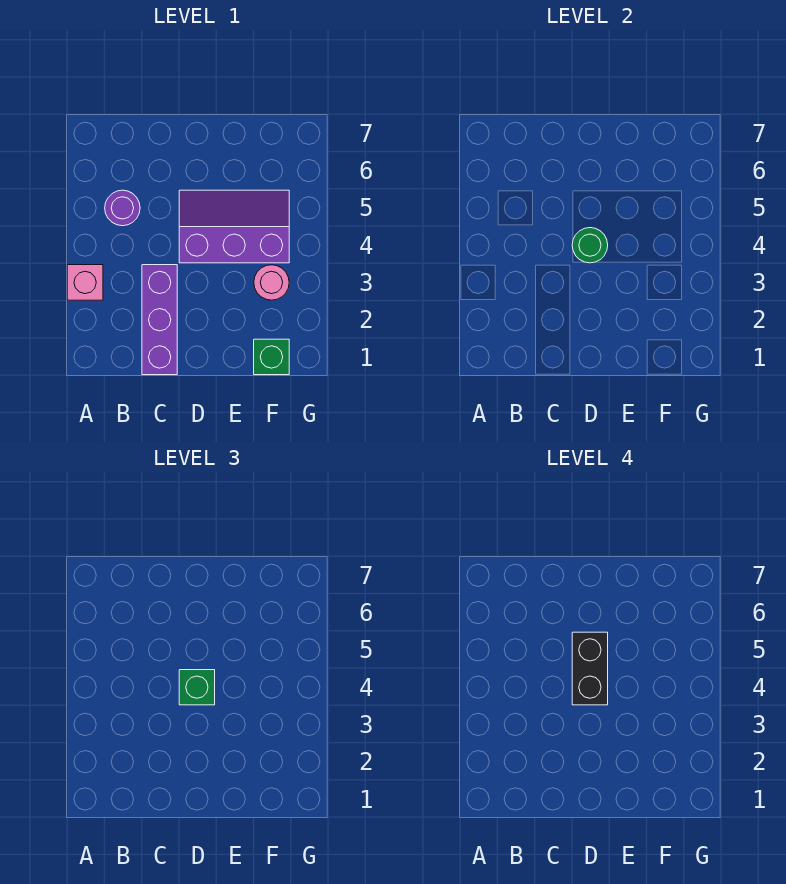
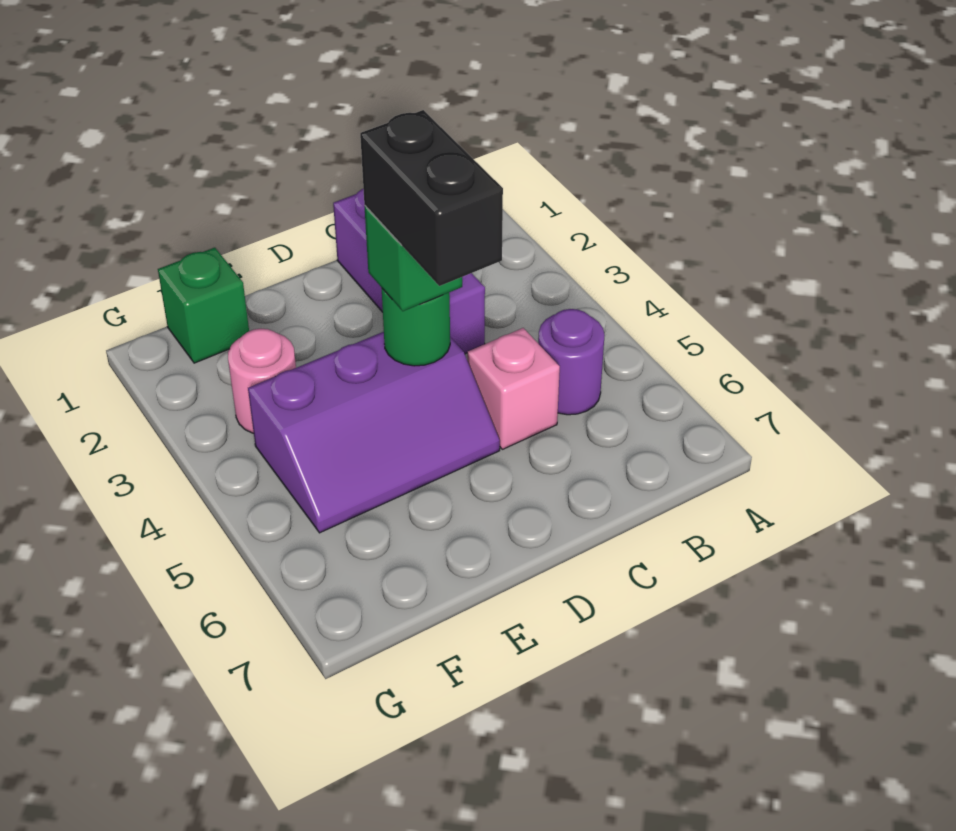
pink 1x1 brick [67,265,103,300] -> pink 1x1 brick moved to [467,328,560,449]

